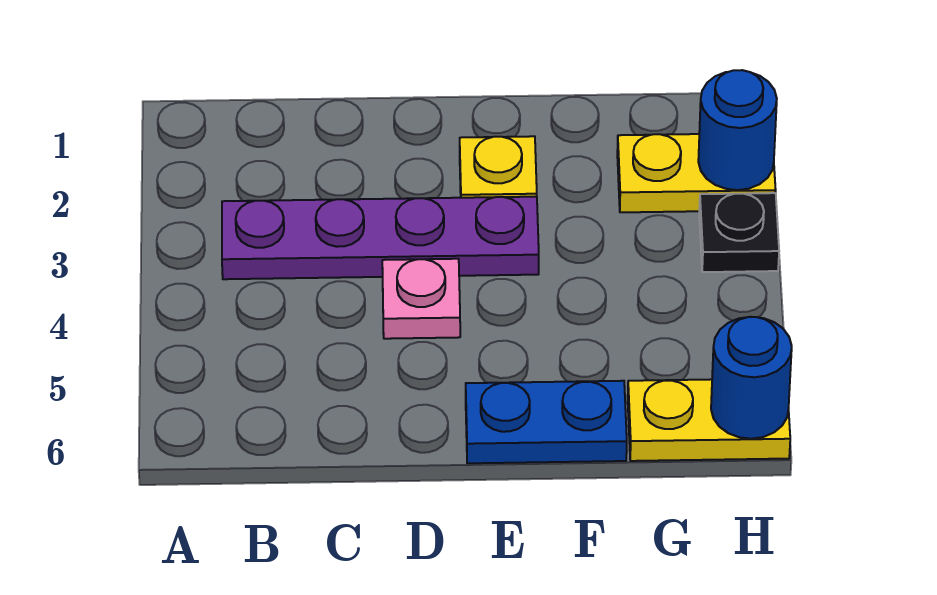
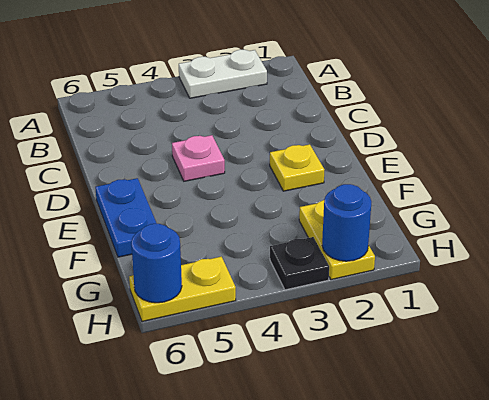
none -> white 1x2 plate [179,50,267,98]
purple 1x4 plate [222,197,539,279] -> none
yellow 1x2 plate [628,379,790,461] -> yellow 1x2 plate turned to [129,257,236,322]

